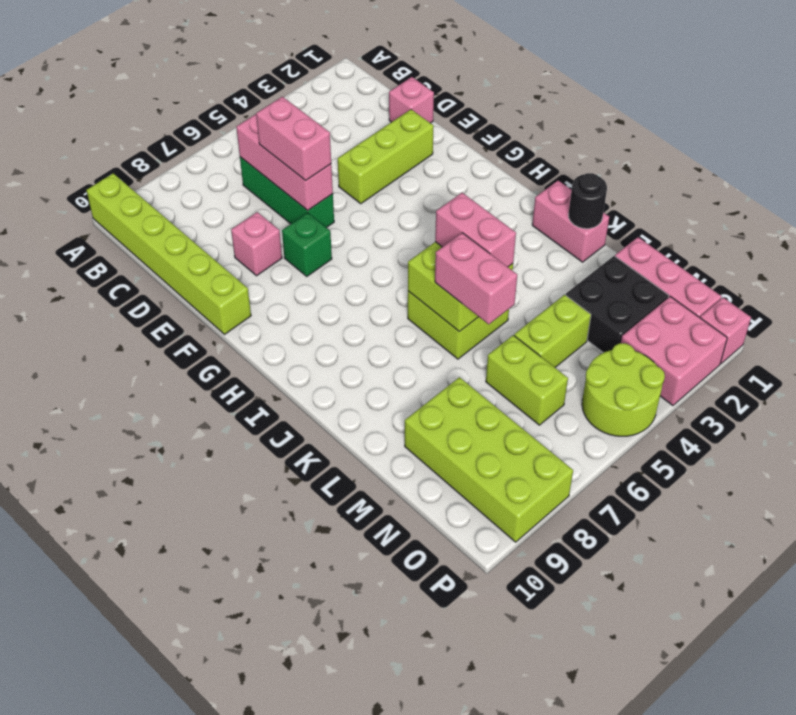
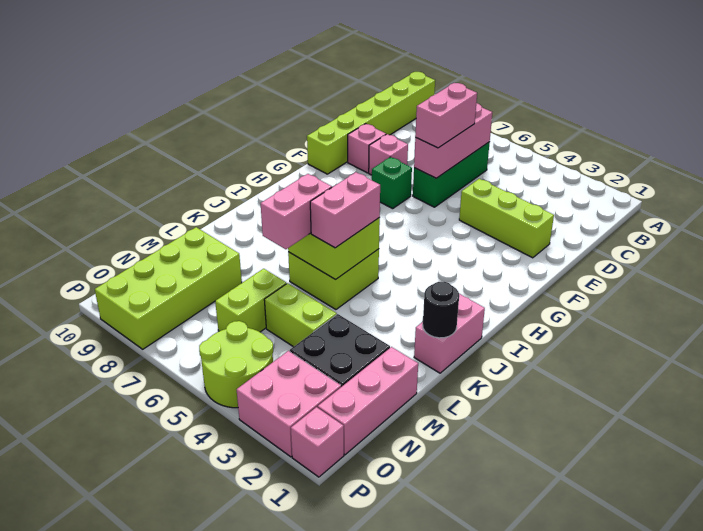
pink 1x1 brick [389,77,434,123] -> pink 1x1 brick moved to [348,124,386,173]

